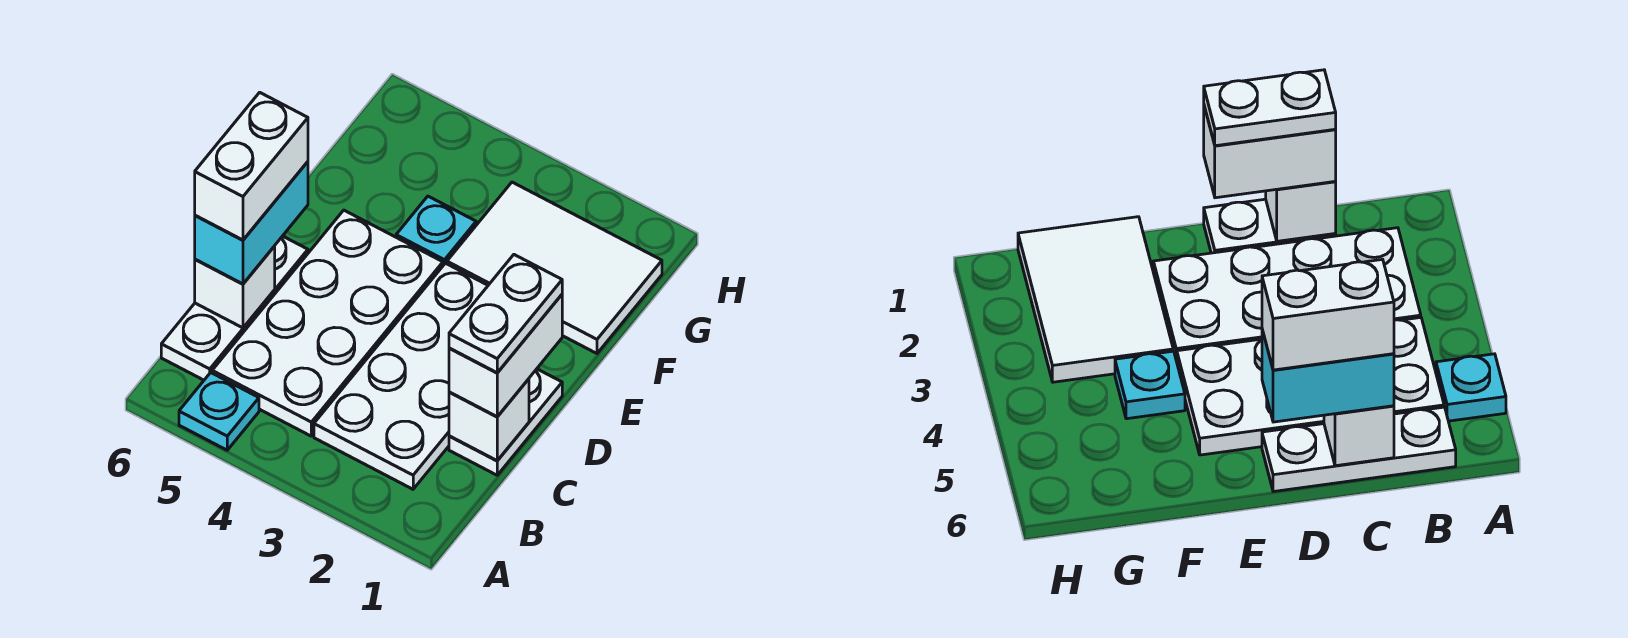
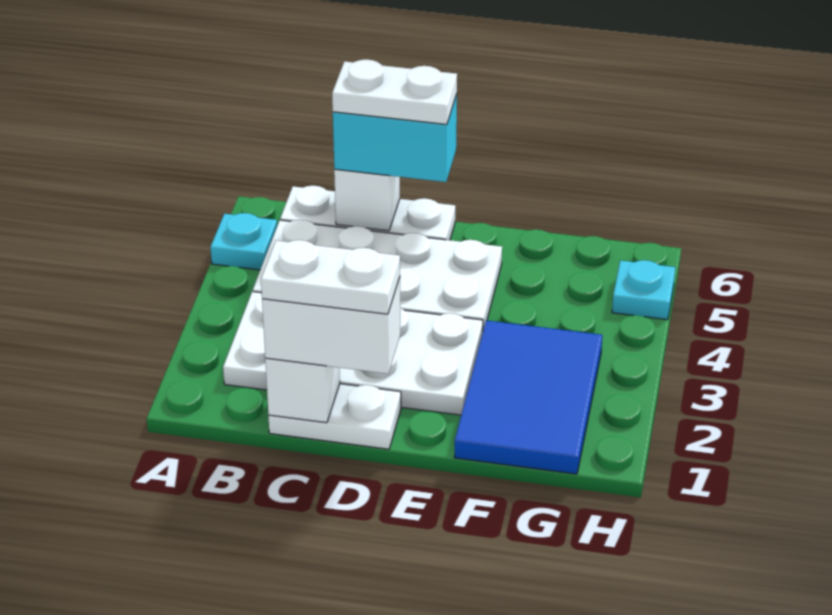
white 1x2 brick [195,92,308,240] -> white 1x2 plate [332,59,457,124]
white 2x3 tile [447,182,662,353] -> blue 2x3 tile [454,320,602,474]
cyan 1x1 plate [396,196,476,265] -> cyan 1x1 plate moved to [612,260,675,320]

